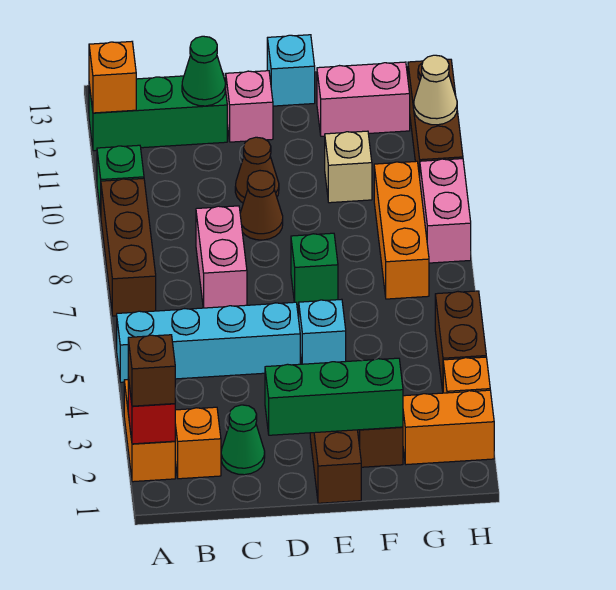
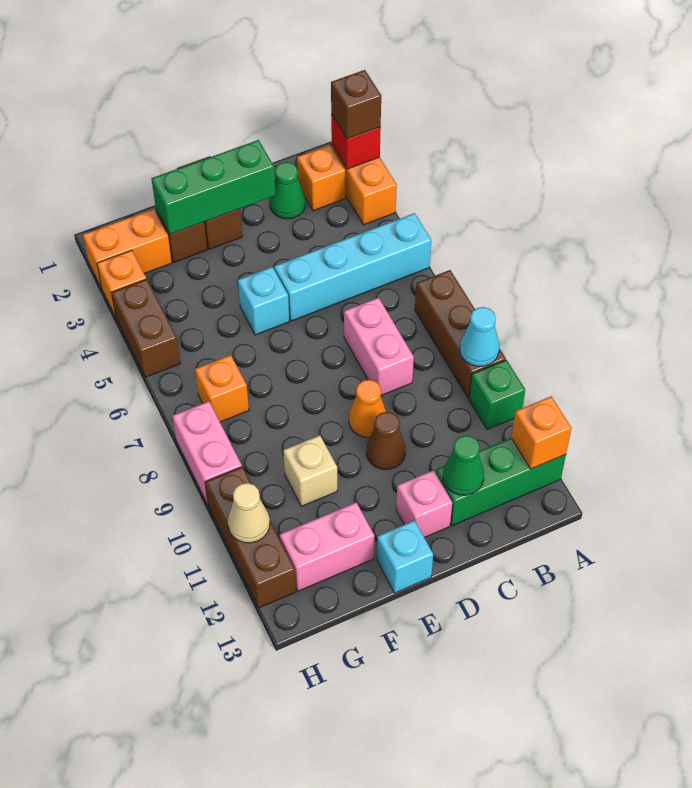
none -> cyan 1x1 cone [460,307,499,366]
brown 1x1 cone [240,171,283,240] -> orange 1x1 cone [349,380,386,437]
green 1x1 brick [291,233,338,305] -> none
orange 1x3 brick [374,161,429,299] -> orange 1x1 brick [195,355,249,422]

